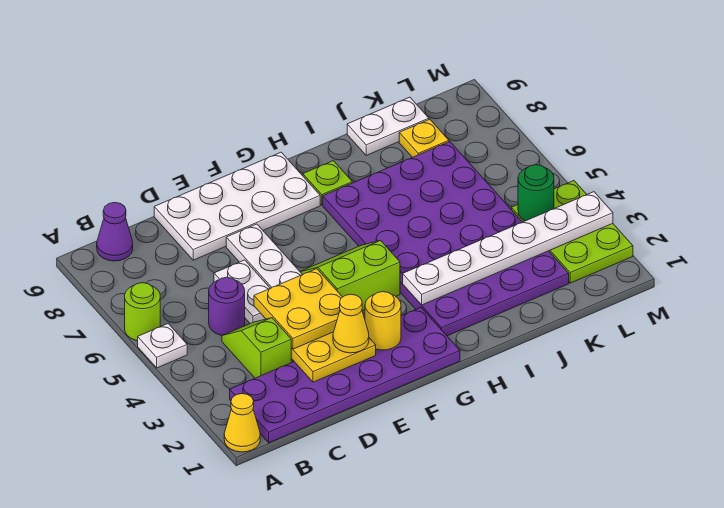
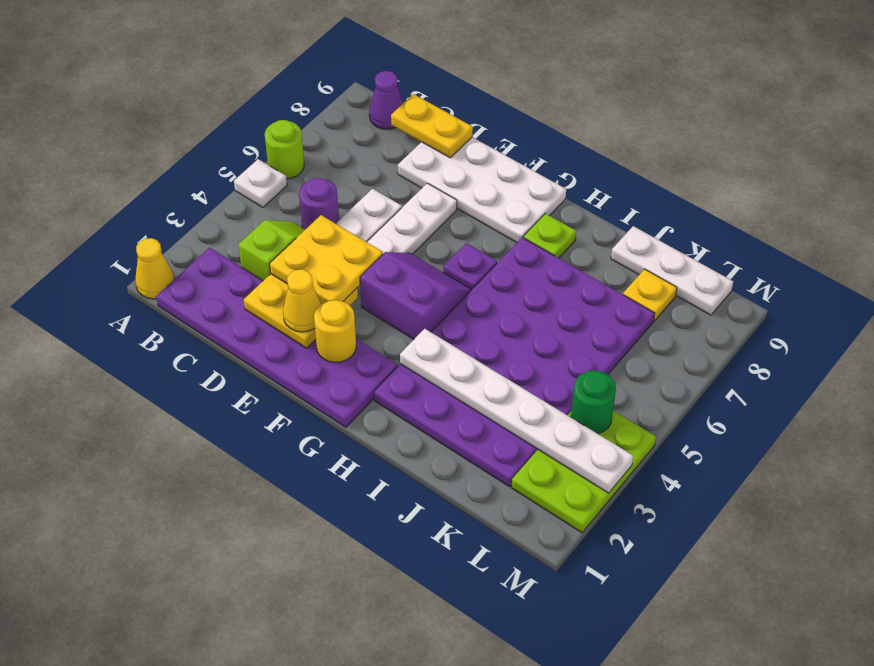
none -> yellow 1x2 plate [391,94,473,158]
lime 2x2 slope [300,241,400,311] -> purple 2x2 slope [360,252,472,339]
none -> purple 1x1 plate [443,243,497,289]
white 1x2 plate [347,97,429,155] -> white 1x3 plate [611,226,733,315]

